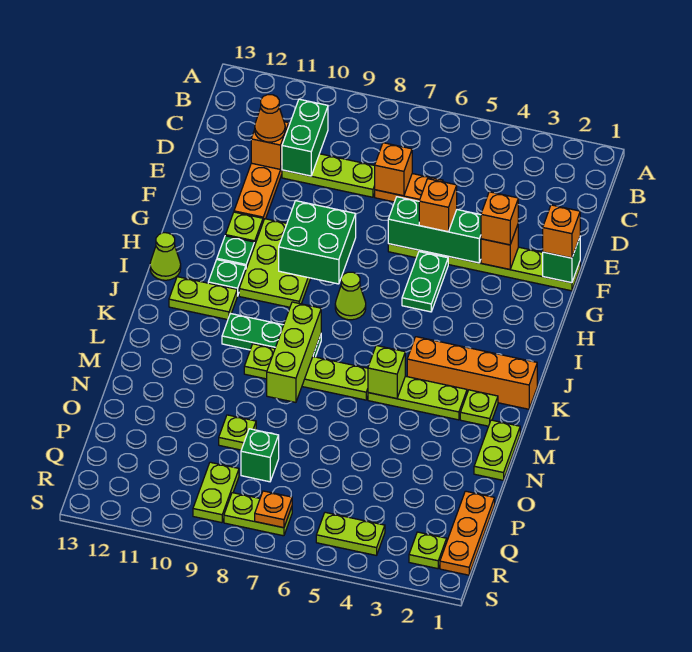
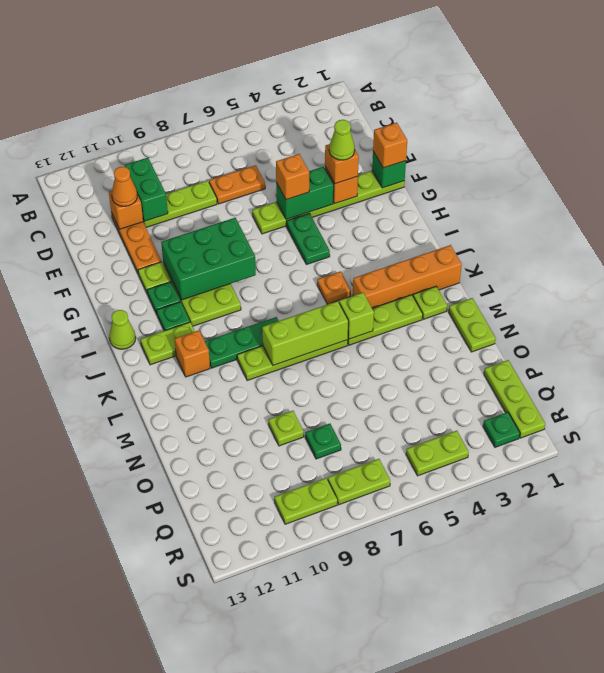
orange 1x1 brick [375,143,412,196] -> orange 1x1 brick moved to [175,330,210,377]
green 1x3 brick [388,197,481,263] -> green 1x2 brick [276,167,334,220]
green 2x2 brick [279,201,356,284] -> green 2x3 brick [161,218,256,300]
lime 1x1 cone [335,272,366,320] -> lime 1x1 cone moved to [329,120,355,160]
lime 1x3 brick [267,302,321,402] -> lime 1x3 brick turned to [262,301,348,365]
orange 1x3 plate [440,491,495,575] -> lime 1x3 plate [484,360,545,438]
green 1x1 brick [241,429,279,482] -> green 1x1 plate [305,424,341,459]
lime 1x2 plate [193,462,239,523] -> lime 1x2 plate turned to [274,478,337,524]
lime 1x1 plate [409,532,447,569] -> green 1x1 plate [483,412,520,447]
orange 1x1 plate [255,491,292,528] -> orange 1x1 plate moved to [317,271,351,304]

